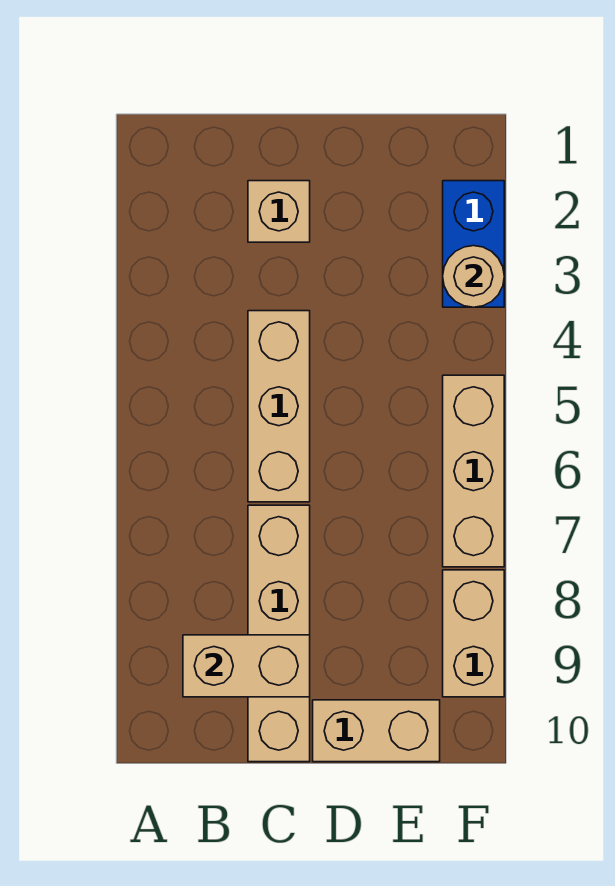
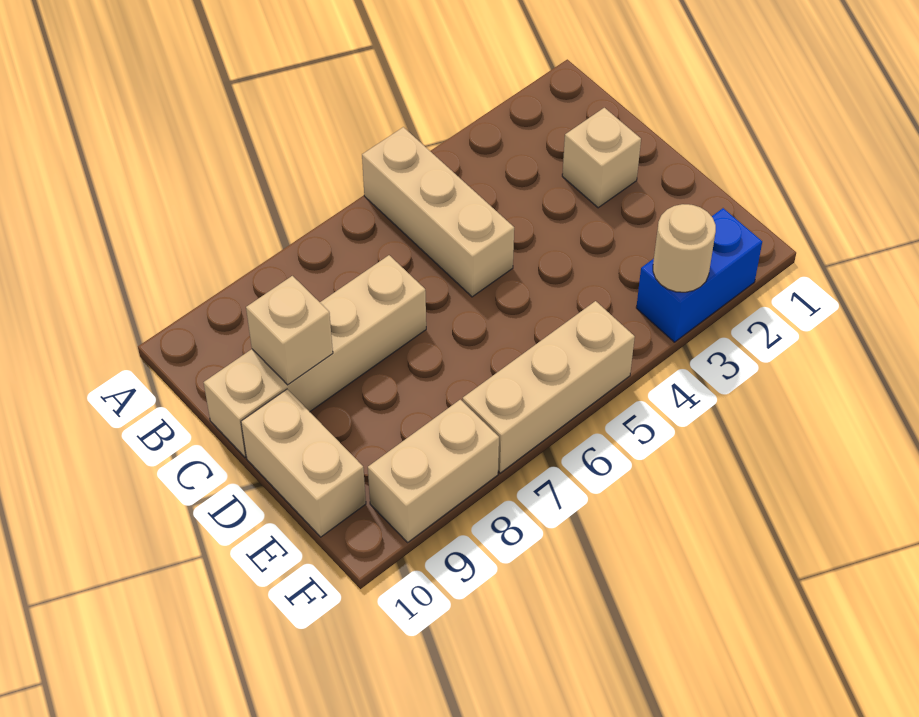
tan 1x2 brick [183,635,310,697] -> tan 1x1 brick [246,276,333,385]
tan 1x3 brick [248,311,310,502] -> tan 1x3 brick turned to [362,127,514,297]

